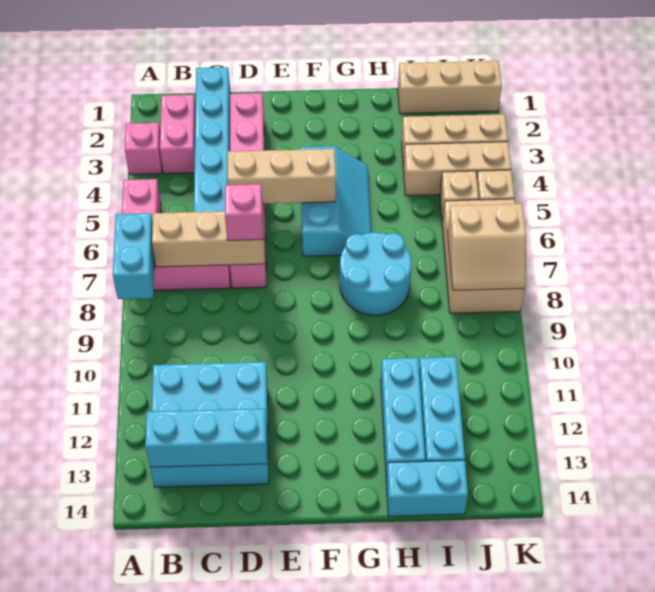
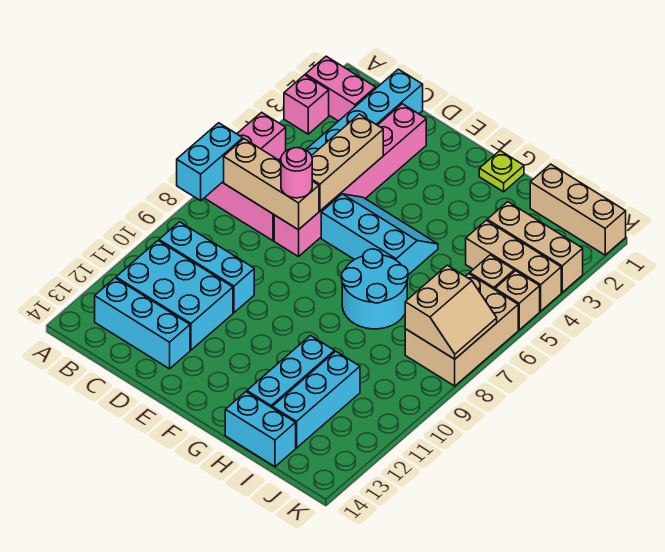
pink 1x2 brick [160,95,196,174] -> pink 1x2 brick turned to [306,56,376,121]
cyan 1x3 brick [145,409,267,467] -> cyan 1x3 brick moved to [159,222,254,313]
tan 1x3 brick [228,149,336,204] -> tan 1x3 brick turned to [312,114,383,211]
pink 1x1 brick [225,184,263,240] -> pink 1x1 round brick [281,148,312,198]
cyan 2x3 slope [300,146,371,256] -> cyan 2x3 slope turned to [321,194,438,275]
none -> lime 1x1 plate [479,151,524,192]
tan 2x2 slope [447,204,526,290] -> tan 2x2 slope turned to [405,265,497,359]

